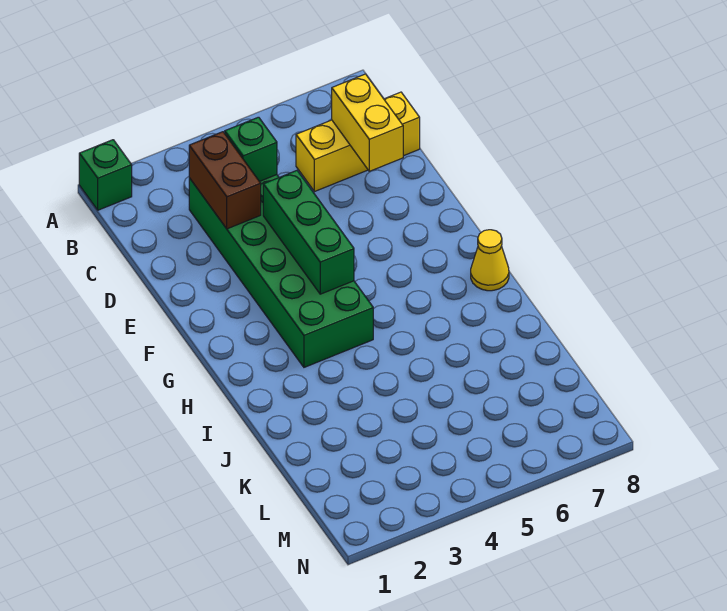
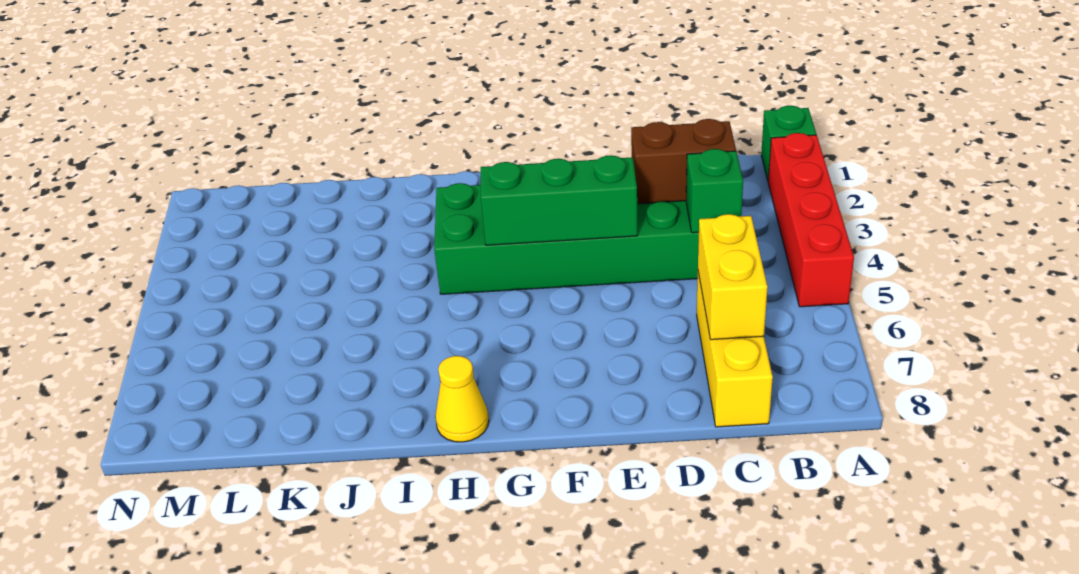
none -> red 1x4 brick [768,133,854,307]
yellow 1x2 brick [332,74,403,171] -> yellow 1x2 brick turned to [698,214,767,340]

